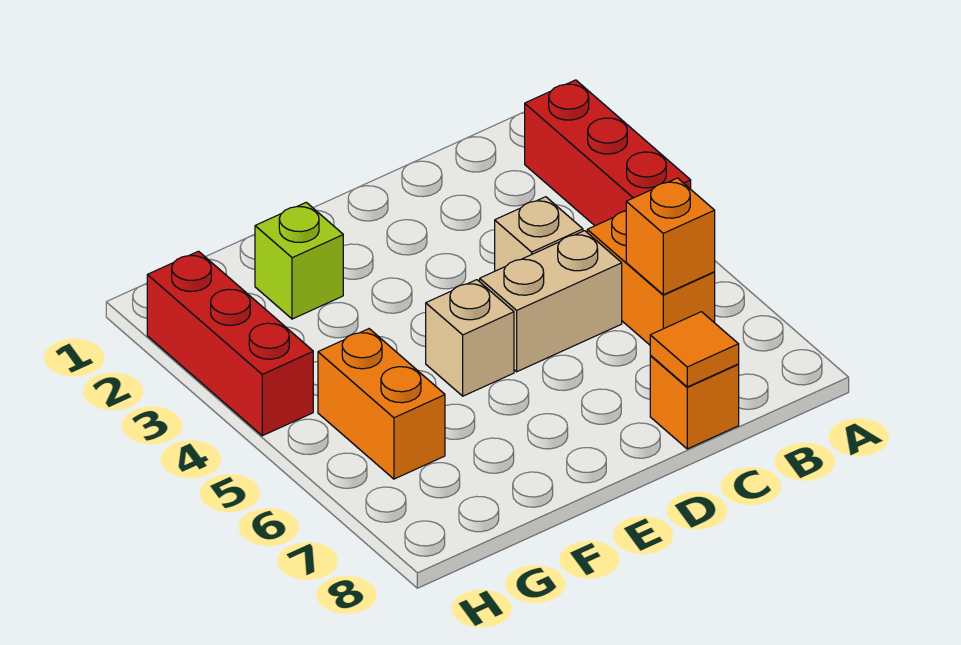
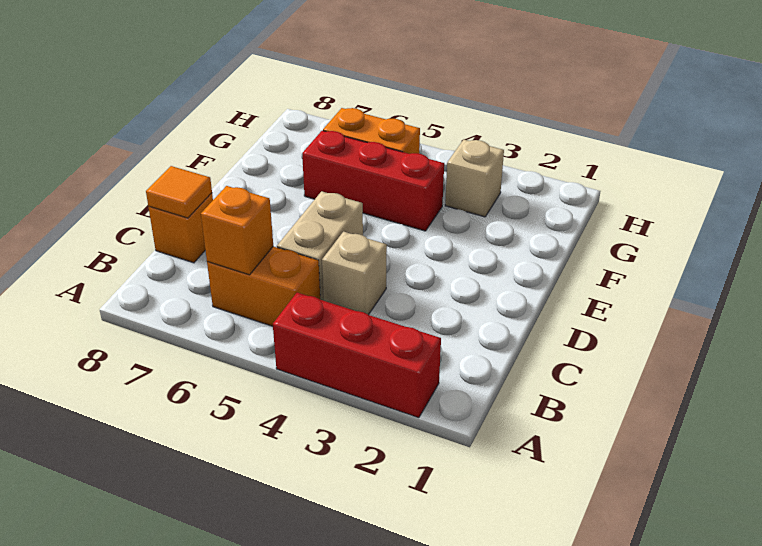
tan 1x1 brick [426,280,514,396] -> tan 1x1 brick moved to [445,140,504,217]
lime 1x1 brick [255,202,343,319] -> none
red 1x3 brick [147,251,313,436] -> red 1x3 brick moved to [302,131,444,231]

